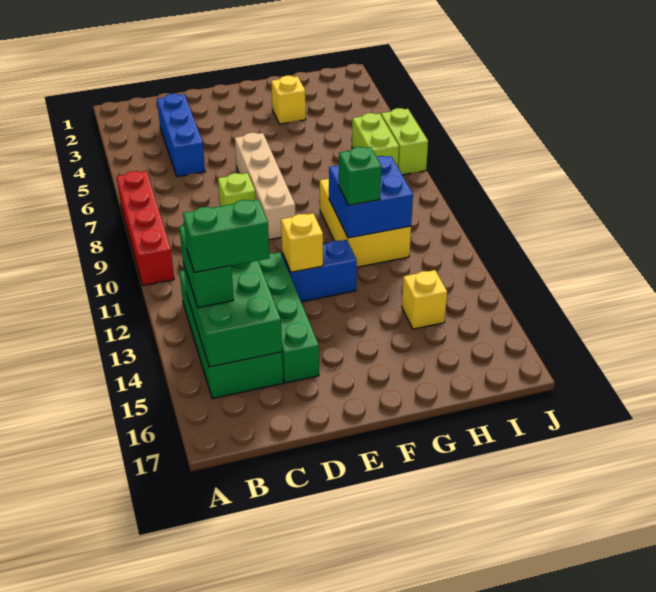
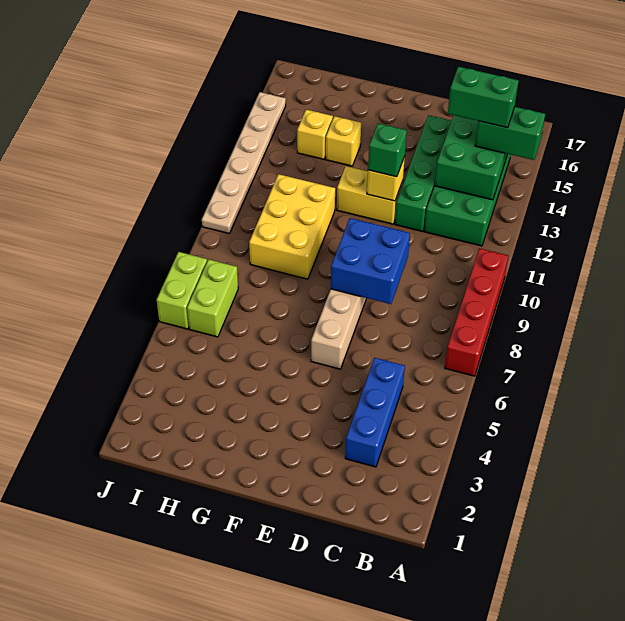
green 1x2 brick [179,225,234,308] -> green 1x2 brick turned to [475,107,545,160]
lime 1x1 brick [218,173,256,206] -> none
blue 1x2 brick [282,240,357,302] -> yellow 1x2 brick [337,166,403,224]
yellow 1x1 brick [271,76,306,124] -> yellow 1x1 brick moved to [326,116,361,166]
blue 2x2 brick [329,156,413,238] -> blue 2x2 brick moved to [331,218,410,304]
green 1x1 brick [339,147,381,205] -> green 1x1 brick moved to [368,123,407,177]
none -> tan 1x6 plate [202,92,286,234]

